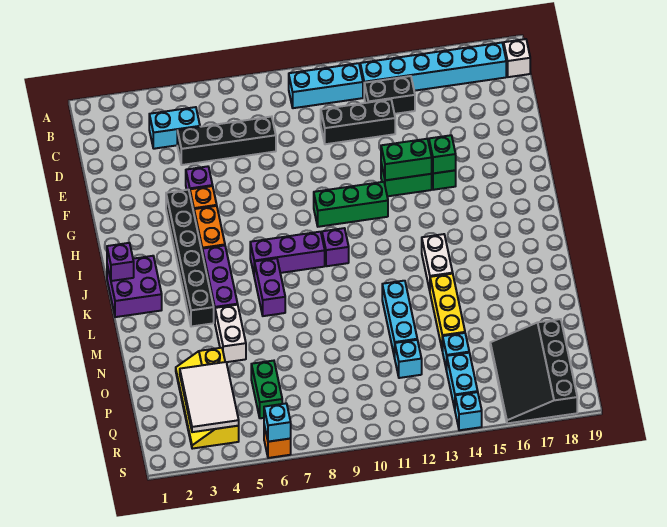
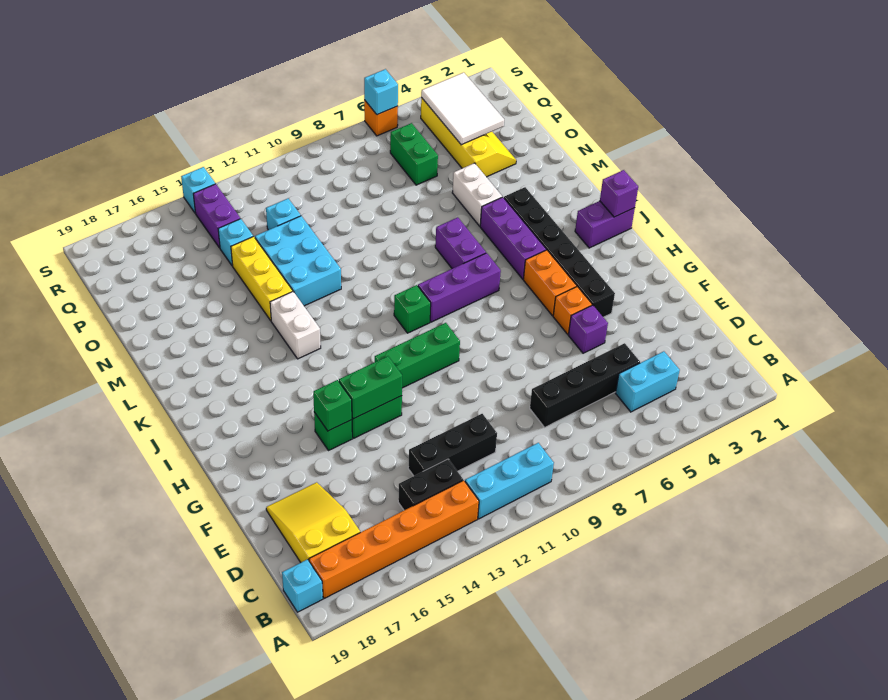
cyan 1x6 brick [360,43,506,95] -> orange 1x6 brick [309,480,479,598]
white 1x1 brick [504,39,530,77] -> cyan 1x1 brick [282,559,323,612]
none -> yellow 2x3 slope [266,482,360,562]
purple 2x2 brick [107,256,162,317] -> purple 1x2 brick [575,201,635,248]
purple 1x1 brick [322,228,349,266] -> green 1x1 brick [394,285,431,333]
cyan 1x3 brick [382,281,417,358] -> cyan 2x3 brick [255,216,341,306]
black 3x4 slope [490,319,577,423] -> none
cyan 1x2 brick [447,353,478,409] -> purple 1x2 brick [193,184,240,248]

